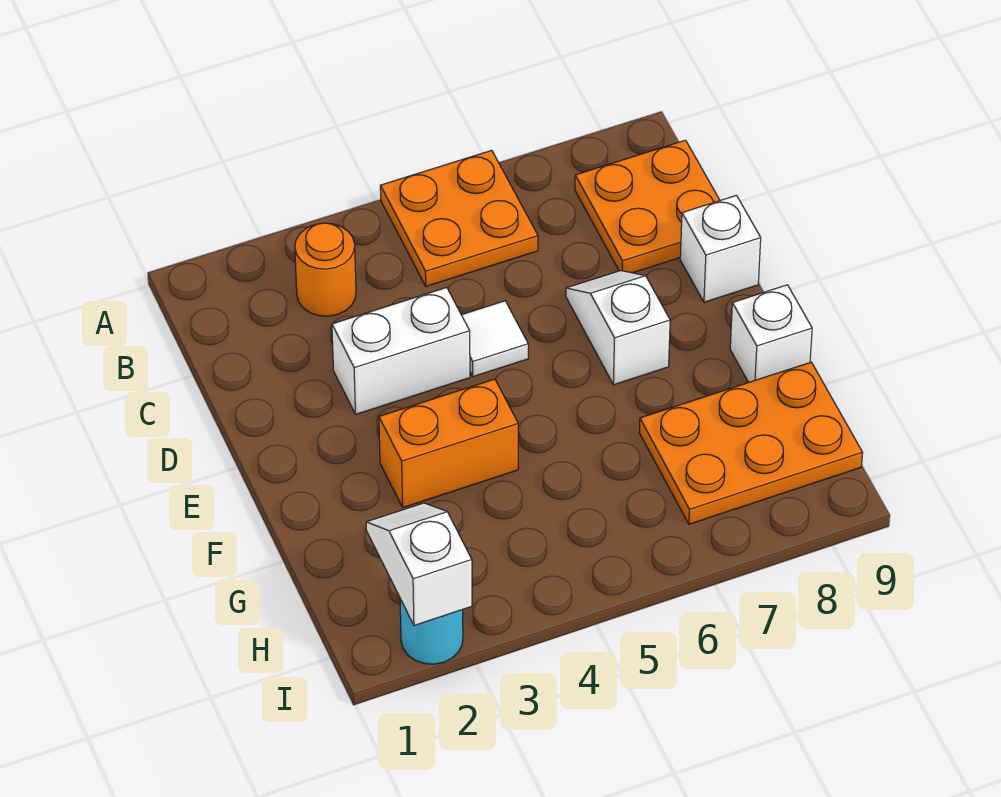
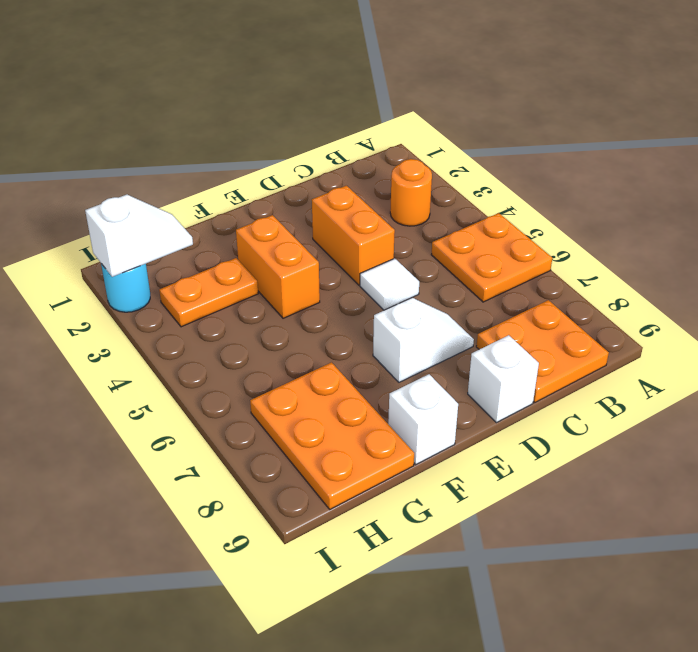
white 1x2 brick [332,288,470,414] -> orange 1x2 brick [312,186,395,285]
none -> orange 1x2 plate [159,258,258,327]

